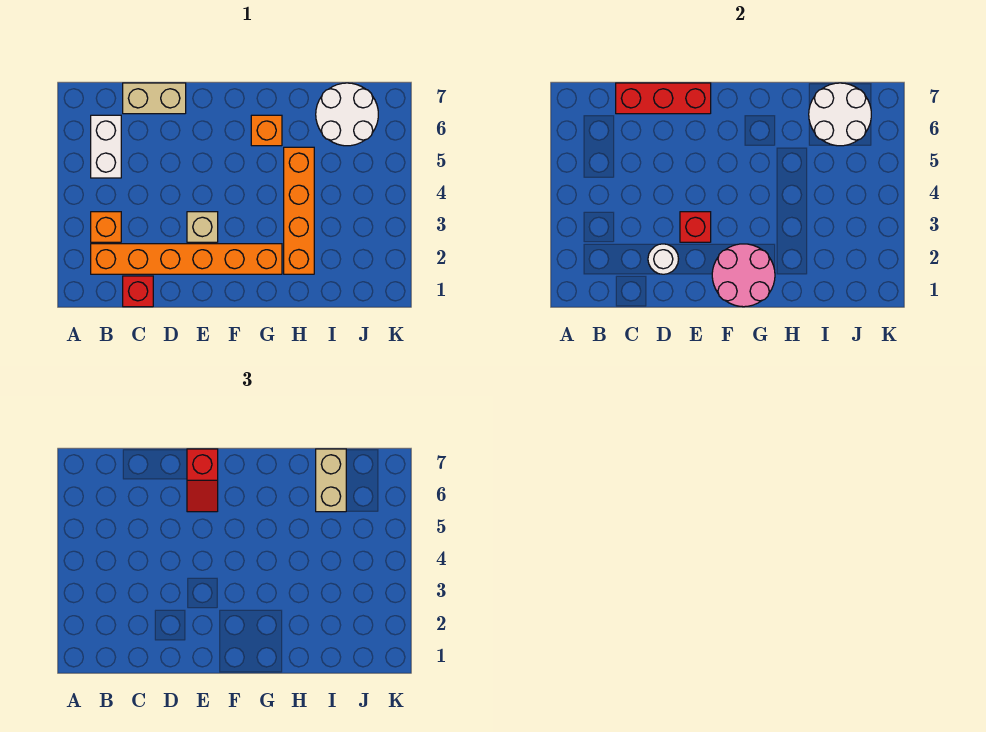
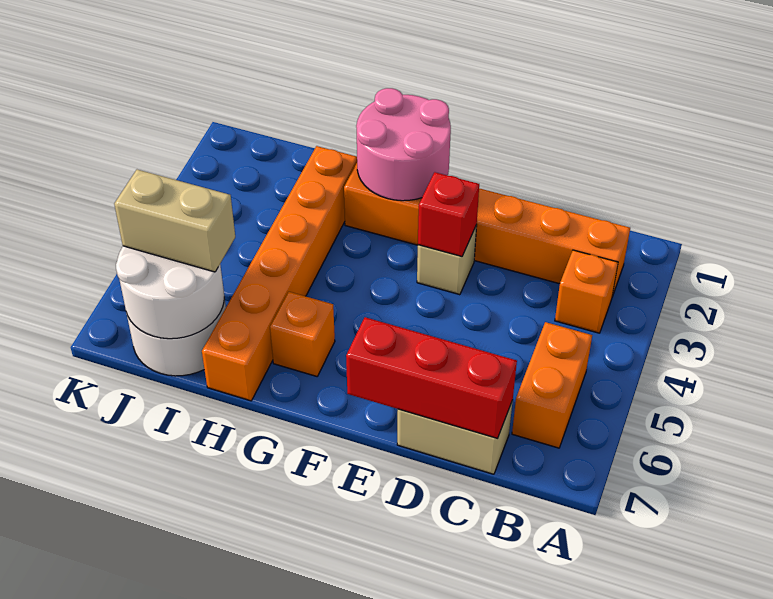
white 1x2 brick [91,115,121,178] -> orange 1x2 brick [512,322,592,448]
red 1x1 brick [123,276,153,307] -> none
white 1x1 round brick [648,244,678,274] -> none
red 1x2 slope [187,449,218,512] -> none
orange 1x4 brick [284,147,314,274] -> orange 1x6 brick [202,146,357,401]
tan 1x2 brick [316,449,346,512] -> tan 1x2 brick turned to [114,170,235,272]

